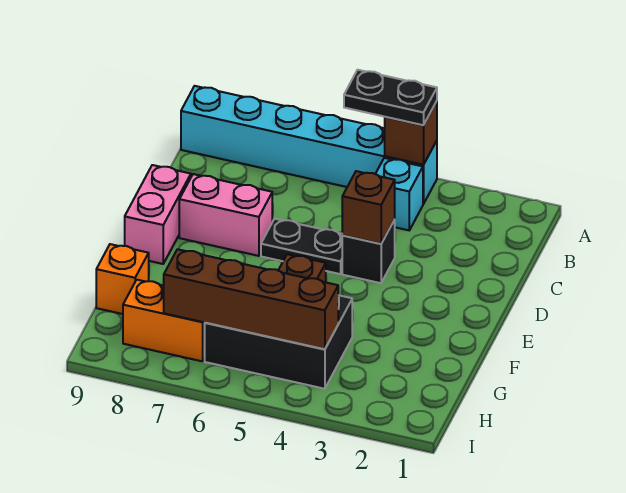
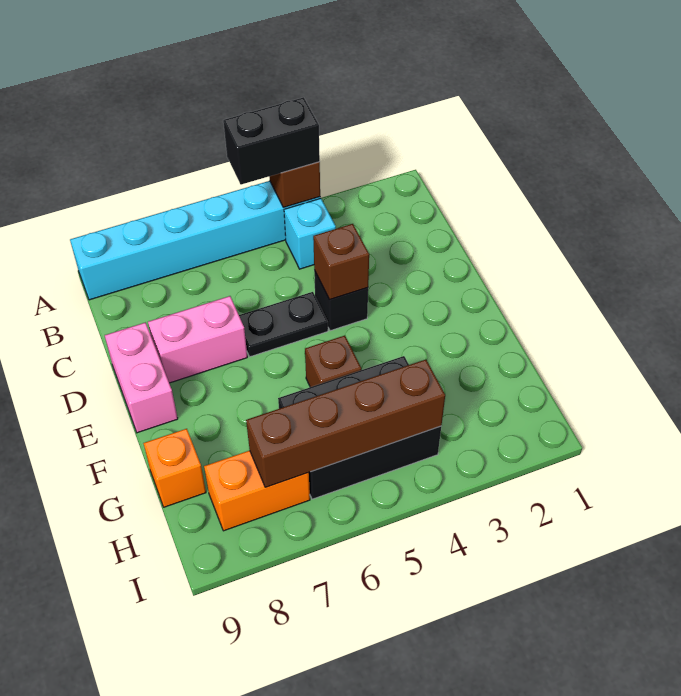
black 1x2 plate [344,70,437,125] -> black 1x2 brick [223,97,320,185]

